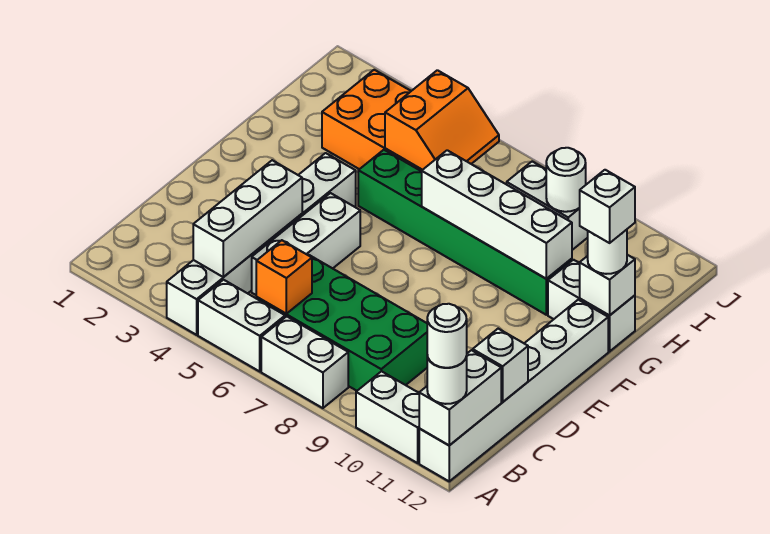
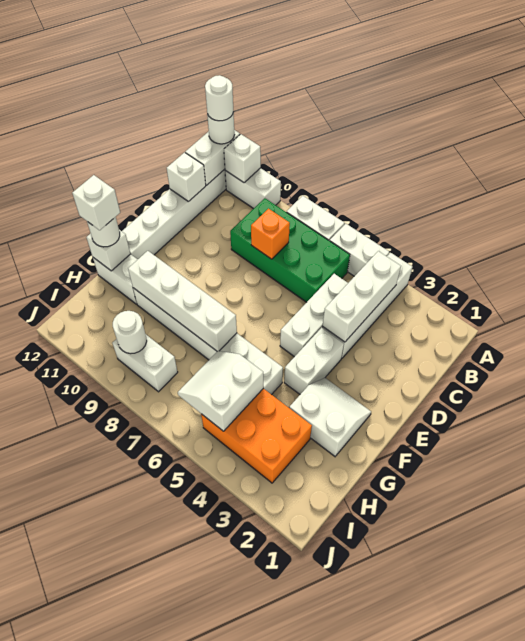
none -> white 1x1 brick [224,134,261,183]
orange 1x1 brick [256,240,312,314] -> orange 1x1 brick moved to [251,209,290,259]
none -> white 2x2 slope [289,378,371,456]
green 1x6 brick [358,150,572,315] -> white 1x6 brick [133,288,283,395]
orange 2x2 slope [385,70,499,170] -> white 2x2 slope [178,351,263,431]

